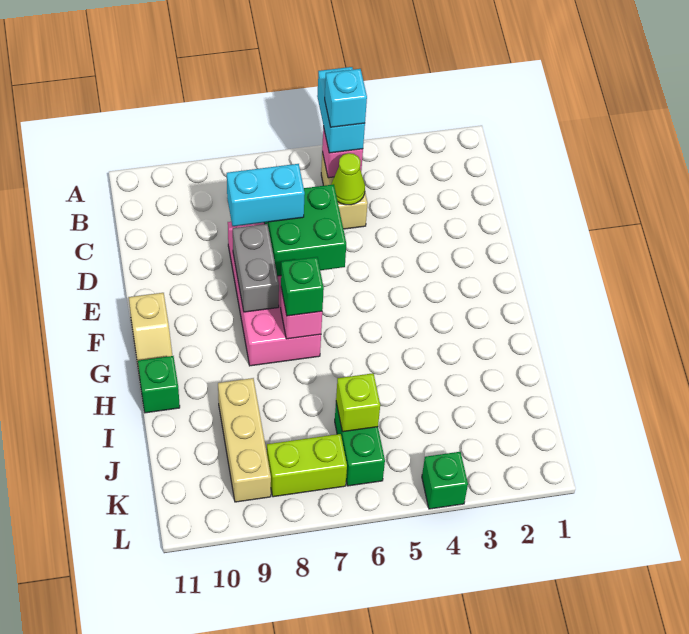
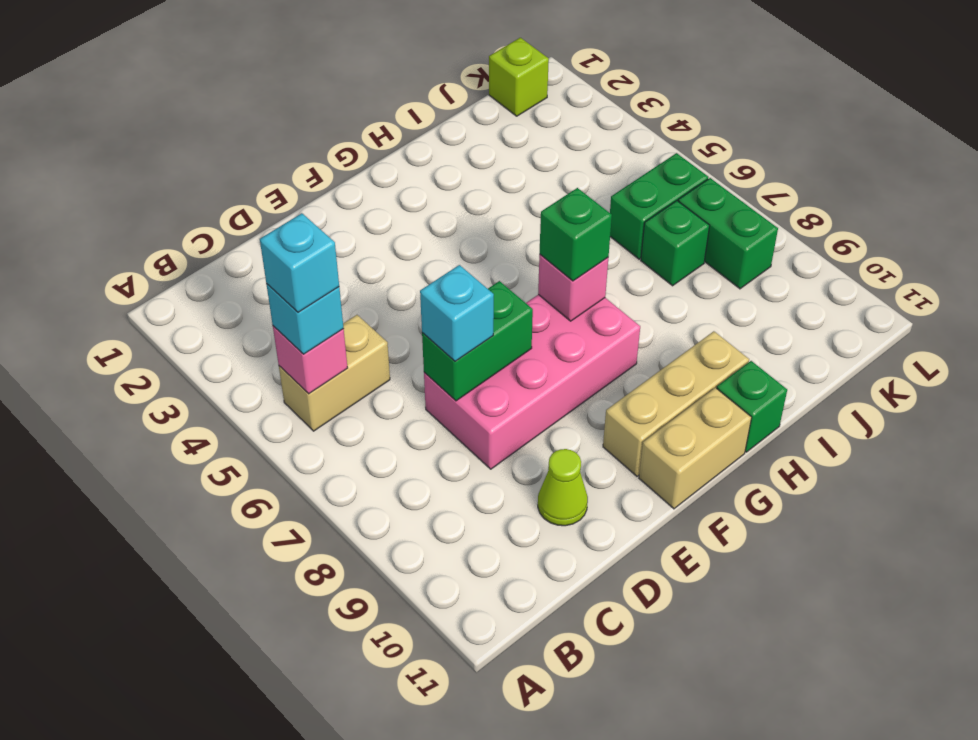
cyan 1x2 brick [317,67,365,153] -> cyan 1x1 brick [266,284,344,354]
lime 1x1 cone [331,153,365,205] -> lime 1x1 cone moved to [538,449,588,526]
green 2x2 brick [264,184,346,276] -> green 1x2 brick [422,281,533,401]
cyan 1x2 brick [227,164,305,226] -> cyan 1x1 brick [420,265,494,361]
grey 1x2 brick [233,224,279,312] -> none
tan 1x2 slope [129,293,172,378] -> tan 1x2 brick [639,388,752,509]
tan 1x3 brick [218,378,271,502] -> tan 1x3 brick moved to [603,331,749,476]
lime 1x1 brick [336,373,380,432] -> lime 1x1 brick moved to [489,38,549,116]
lime 1x2 brick [267,434,347,497] -> green 1x2 brick [678,178,778,289]
green 1x1 brick [422,452,468,509] -> green 1x1 brick moved to [641,201,710,286]

